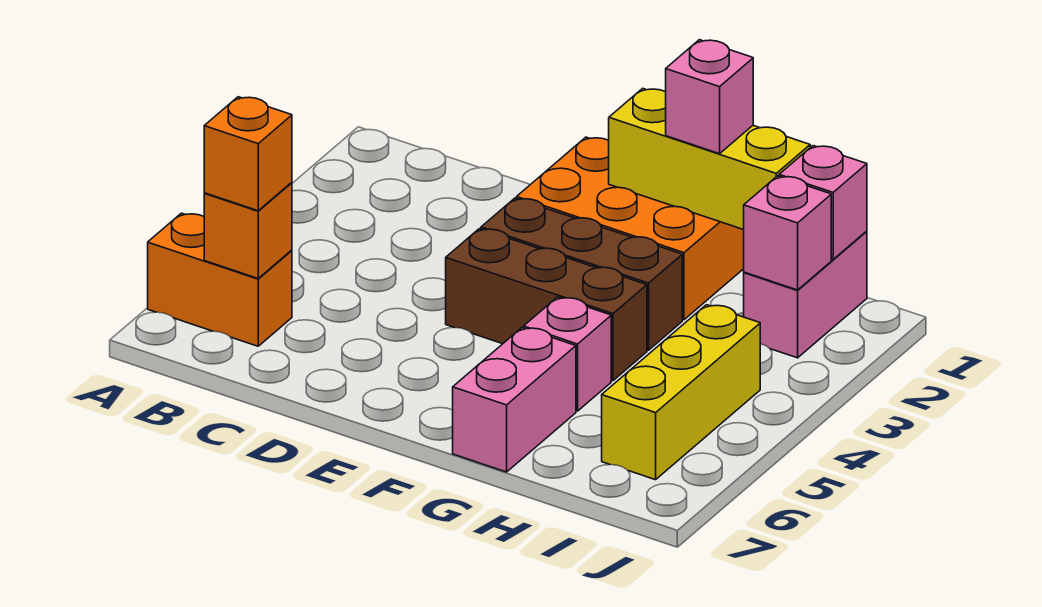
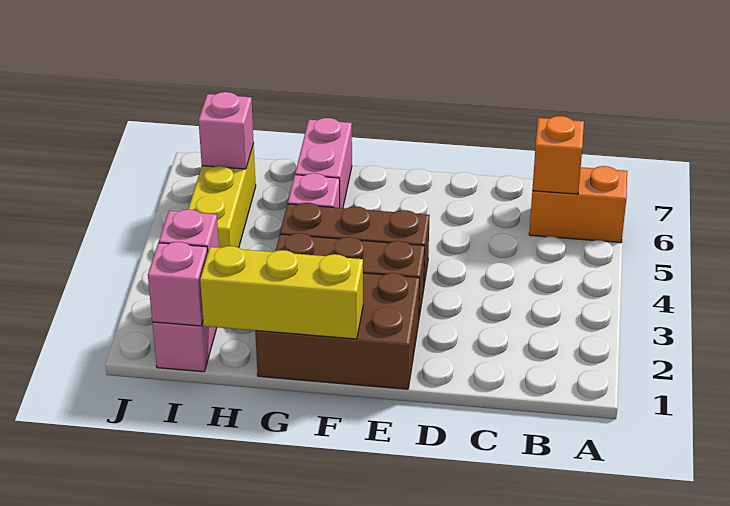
orange 1x1 brick [204,97,292,211] -> none
orange 2x3 brick [517,137,744,320] -> brown 2x3 brick [255,273,420,389]
pink 1x1 brick [666,40,753,154] -> pink 1x1 brick moved to [199,92,254,169]

